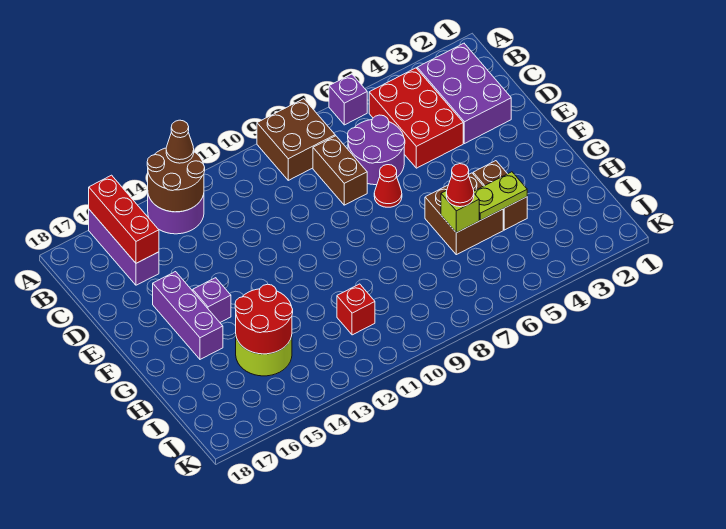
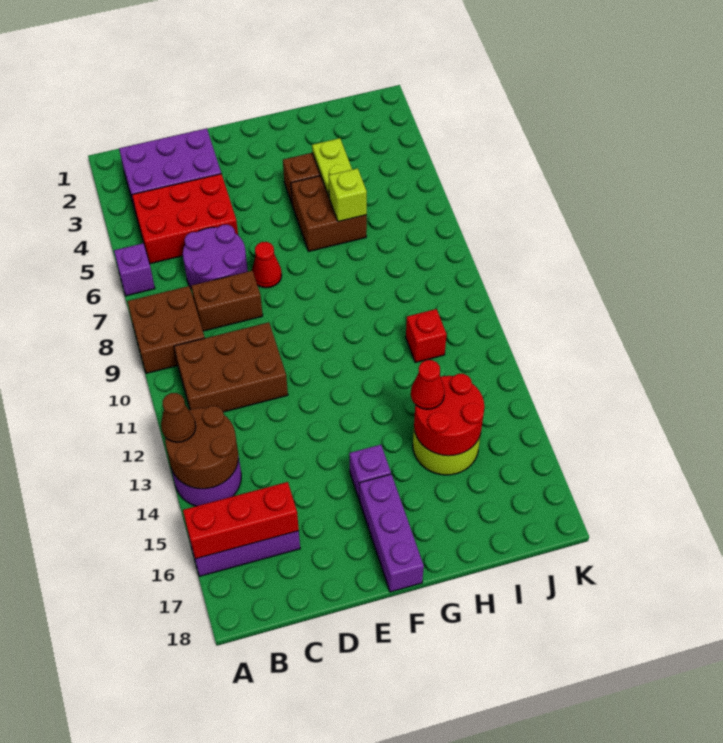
none -> brown 2x3 brick [174,322,288,412]
purple 1x3 brick [153,272,223,359] -> purple 1x3 brick turned to [359,474,424,592]
red 1x1 cone [446,164,474,207] -> red 1x1 cone moved to [411,360,445,409]

